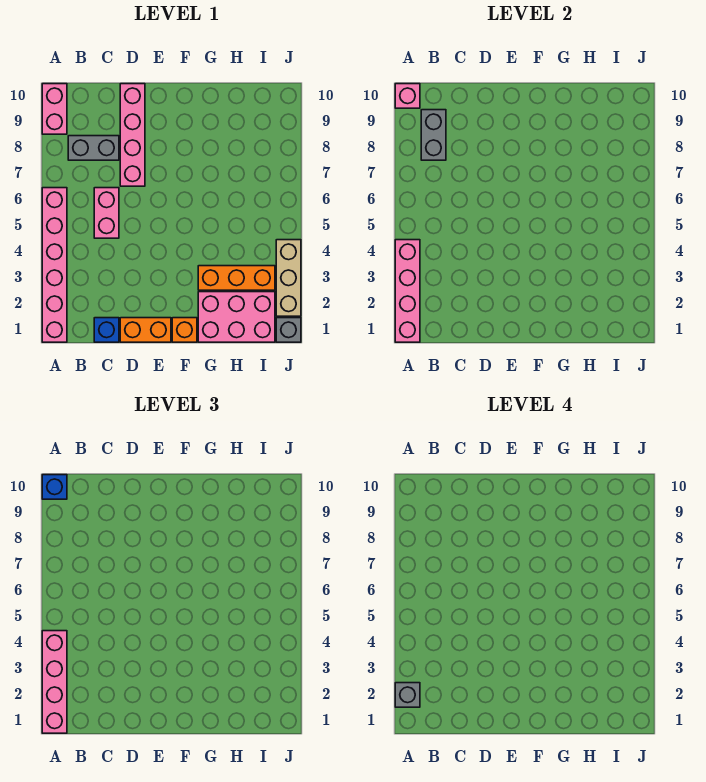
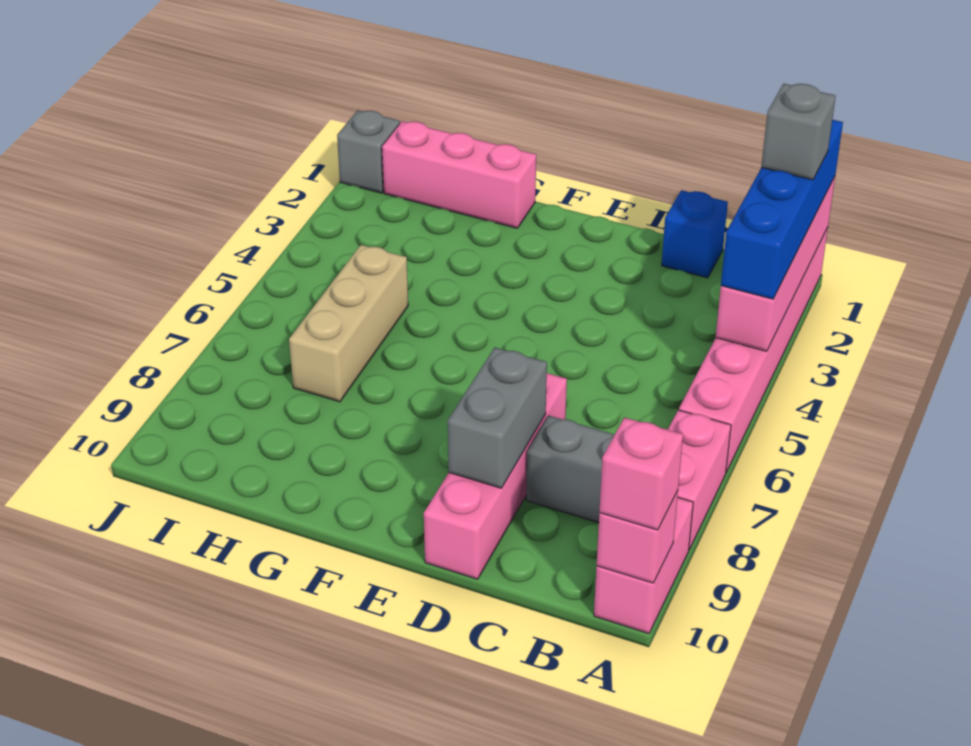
pink 1x4 brick [42,631,67,733] -> blue 1x4 brick [721,120,843,299]
blue 1x1 brick [42,475,67,499] -> pink 1x1 brick [599,418,683,530]
grey 1x2 brick [421,110,446,160] -> grey 1x2 brick moved to [448,348,547,488]
pink 1x2 brick [94,188,119,238] -> pink 1x2 brick moved to [668,410,731,549]
orange 1x2 brick [120,318,171,342] -> none
orange 1x1 brick [172,318,197,342] -> none
pink 2x3 brick [198,292,275,342] -> pink 1x3 brick [382,121,536,228]
orange 1x3 brick [198,266,275,290] -> none
tan 1x3 brick [276,240,301,316] -> tan 1x3 brick moved to [289,245,408,402]

